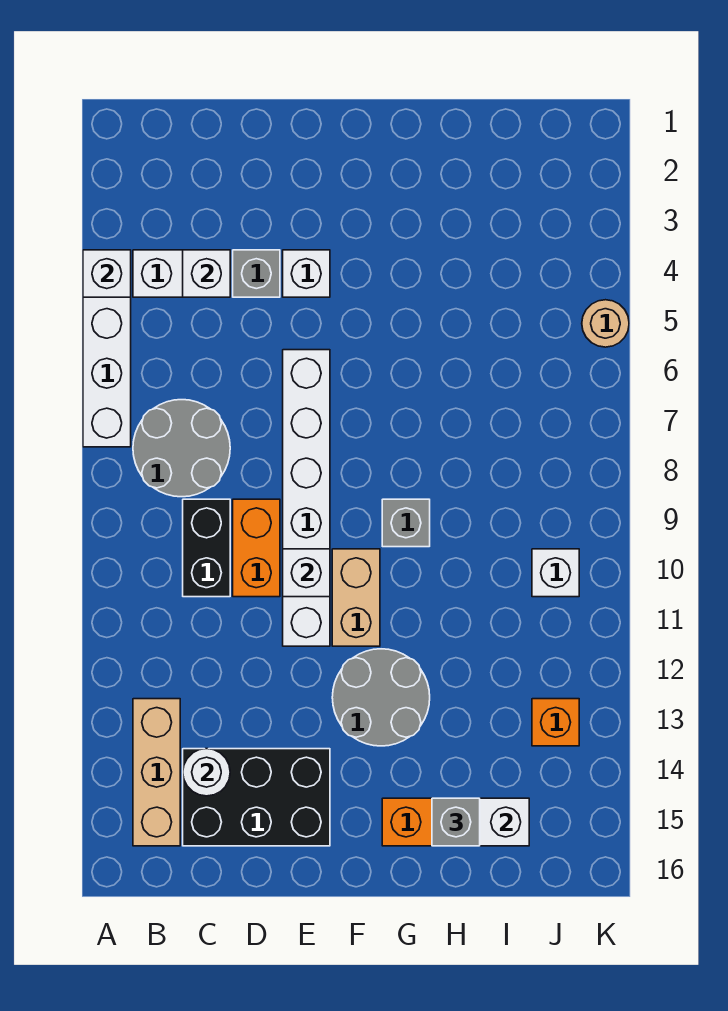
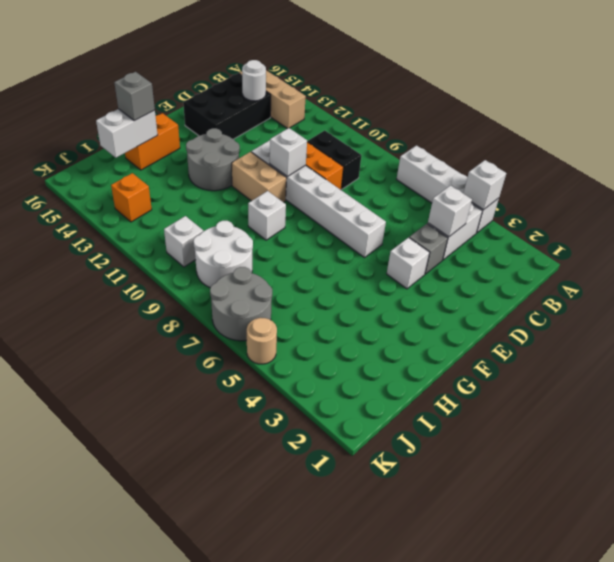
grey 2x2 round brick [133,400,230,497] -> grey 2x2 round brick moved to [210,267,272,341]
grey 1x1 brick [382,499,430,547] -> white 1x1 brick [248,191,286,240]
none -> white 2x2 round brick [194,221,253,287]

